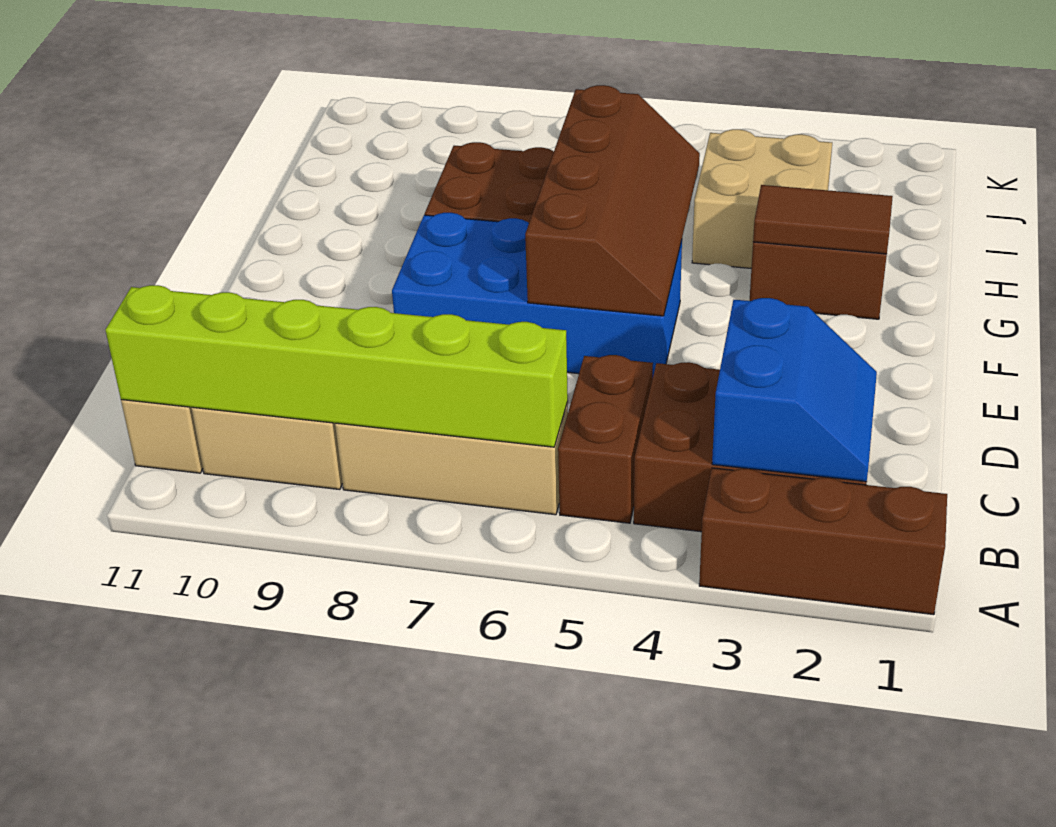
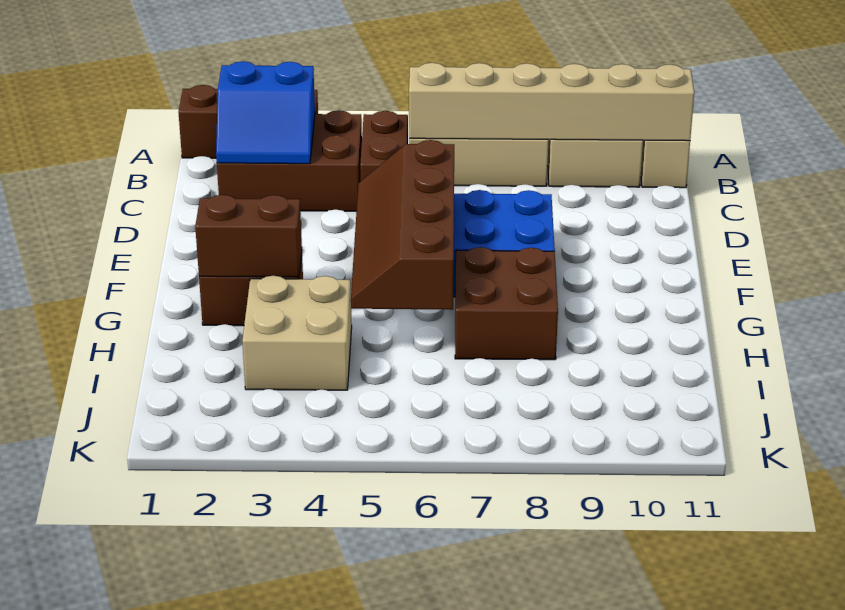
blue 2x2 slope [712,298,877,482] -> blue 2x2 slope turned to [216,61,315,164]
lime 1x6 brick [106,285,568,447] -> tan 1x6 brick [409,63,694,141]
brown 1x2 tile [753,185,893,254] -> brown 1x2 brick [195,195,302,277]

